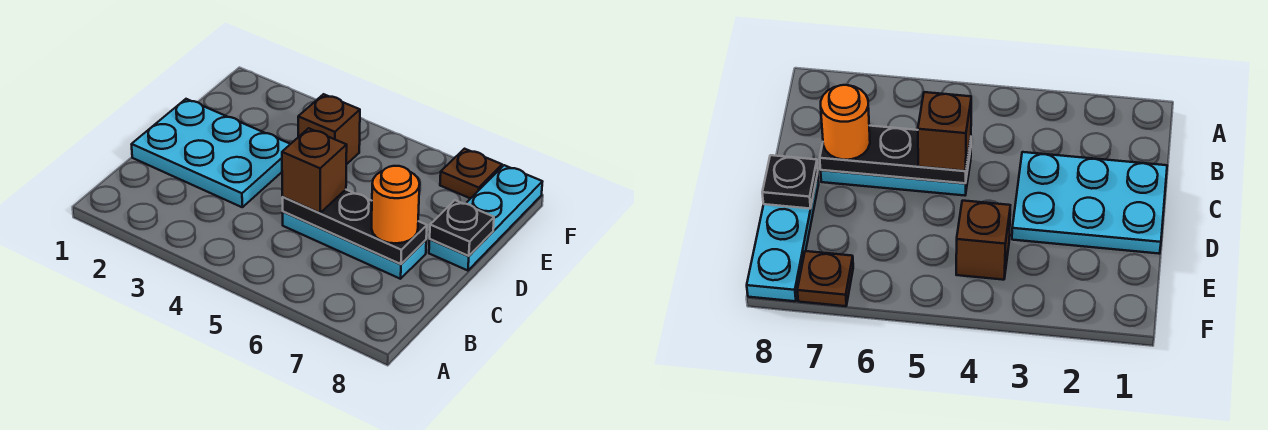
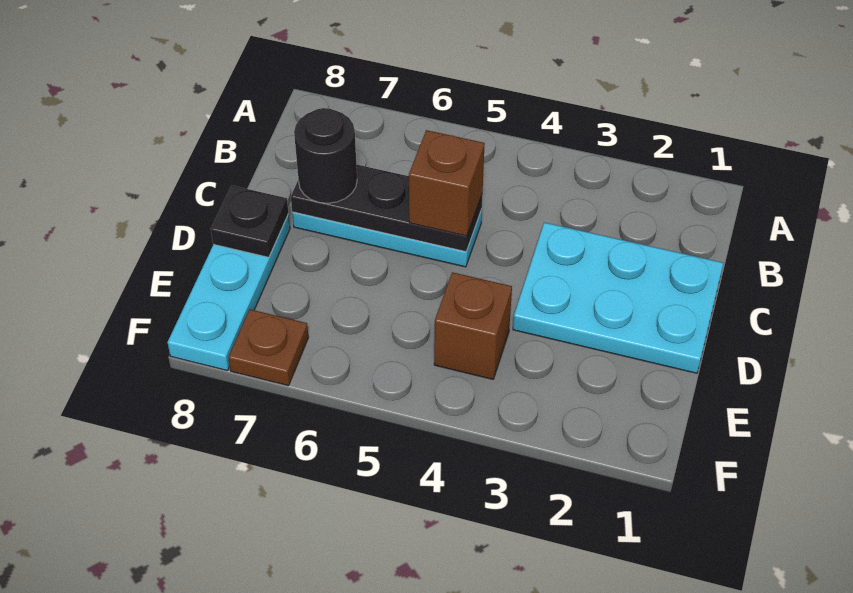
orange 1x1 round brick [372,166,420,243] -> black 1x1 round brick [294,108,357,203]

